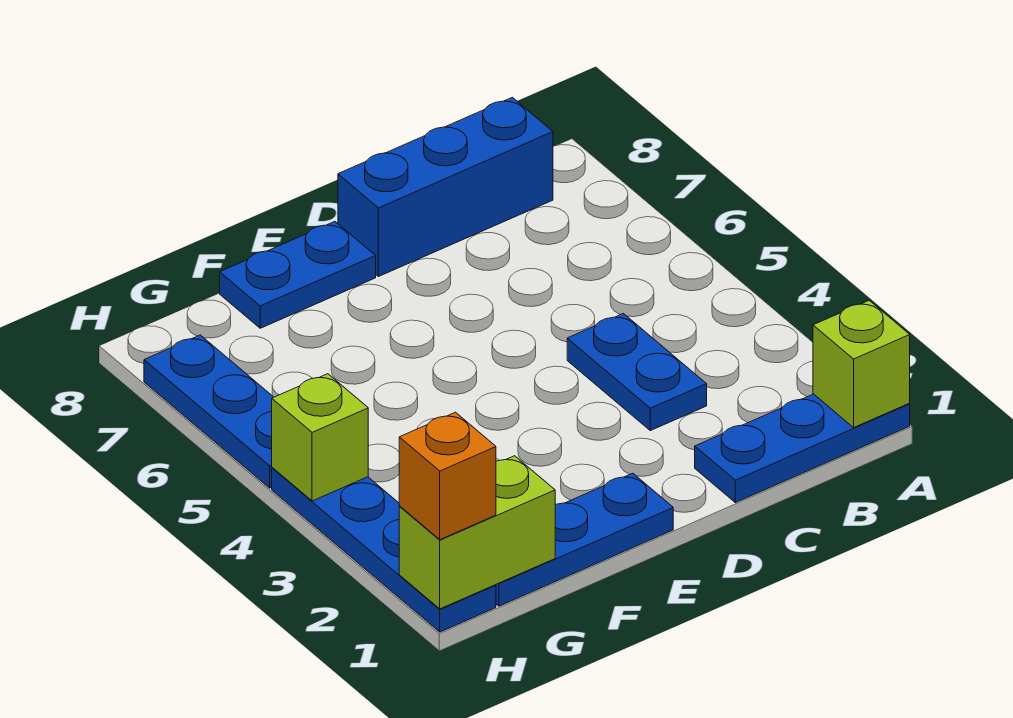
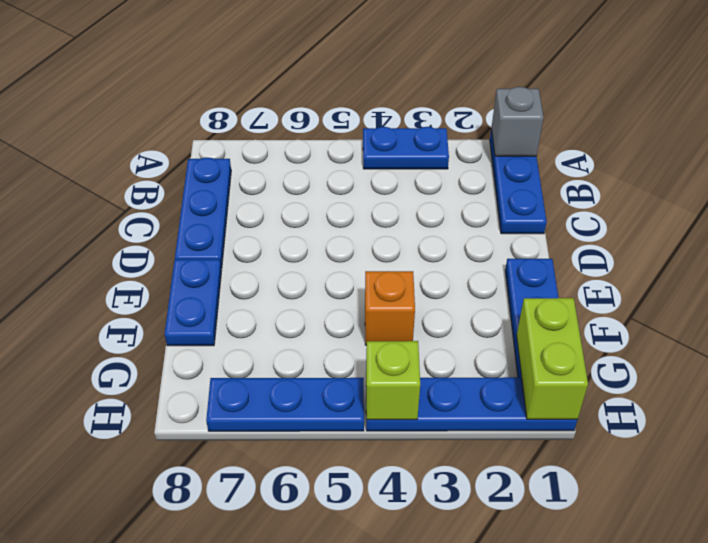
lime 1x1 brick [813,300,910,427] -> grey 1x1 brick [491,87,544,156]
blue 1x3 brick [338,97,553,277] -> blue 1x3 plate [175,158,231,269]
blue 1x2 plate [567,314,707,430] -> blue 1x2 plate moved to [363,127,449,169]
orange 1x1 brick [399,412,496,540] -> orange 1x1 brick moved to [365,271,415,345]

